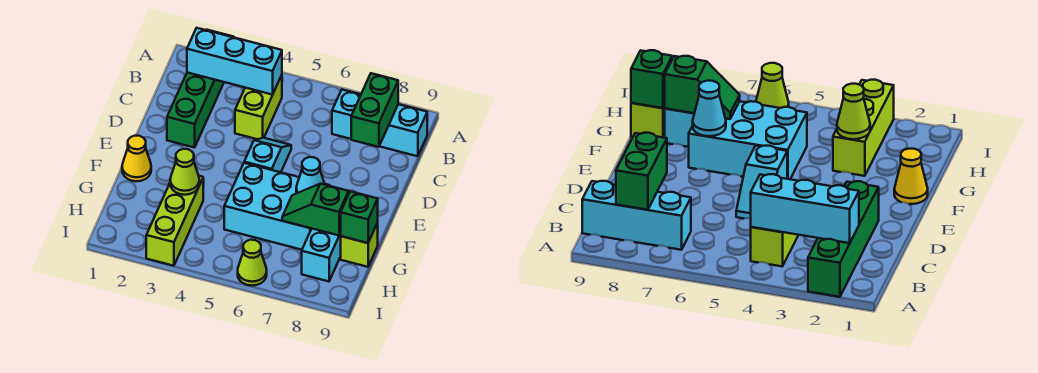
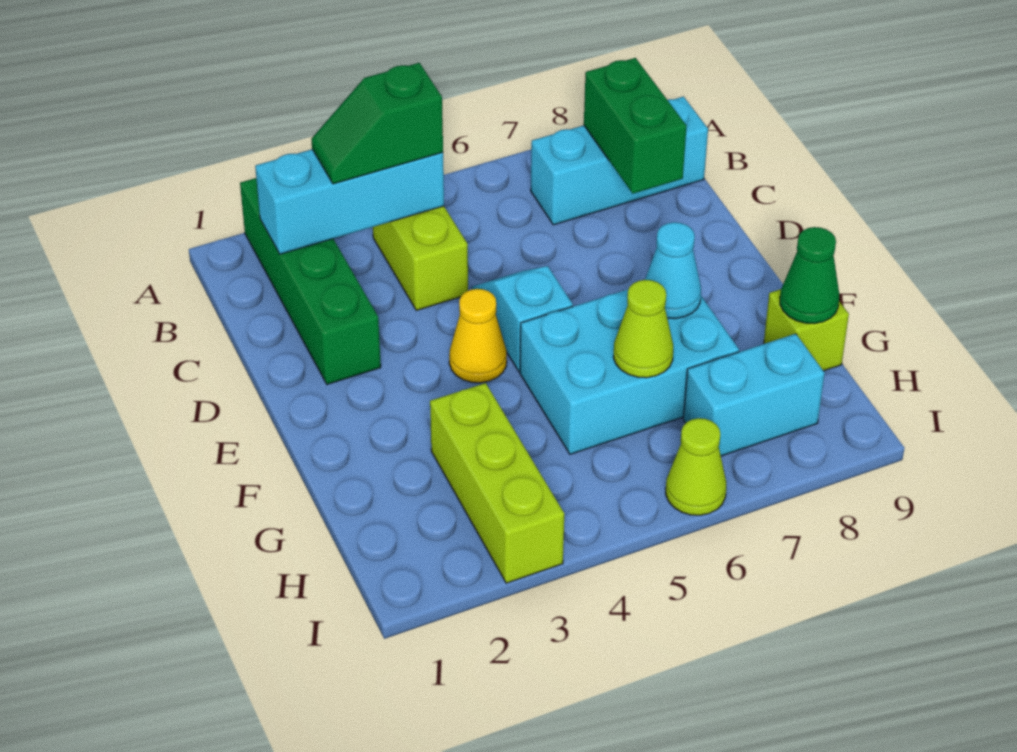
yellow 1x1 cone [122,136,151,181] -> yellow 1x1 cone moved to [449,289,507,383]
lime 1x1 cone [170,149,199,195] -> lime 1x1 cone moved to [613,280,673,378]
green 1x2 slope [282,184,349,235] -> green 1x2 slope moved to [311,63,443,184]
cyan 1x2 brick [302,229,341,281] -> cyan 1x2 brick turned to [683,334,825,456]
green 1x1 brick [341,191,378,243] -> green 1x1 cone [780,227,839,324]

